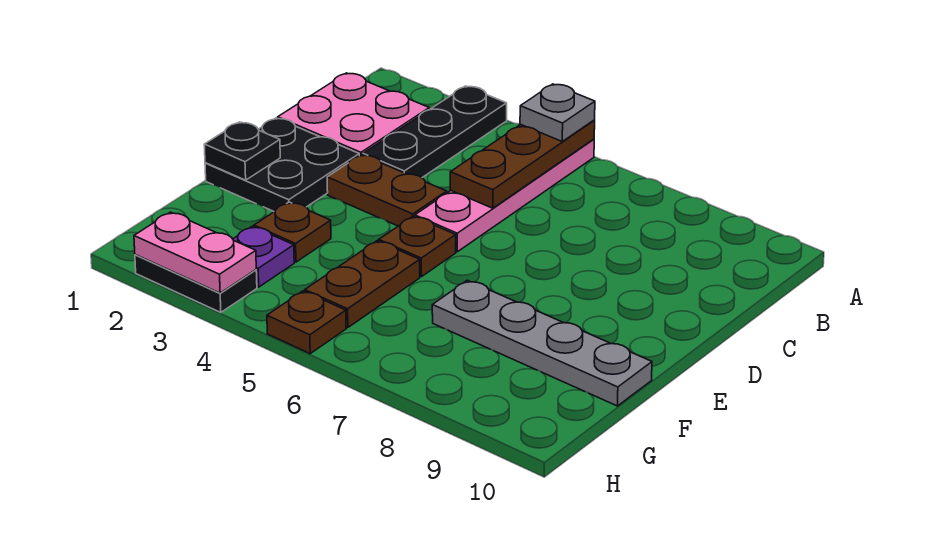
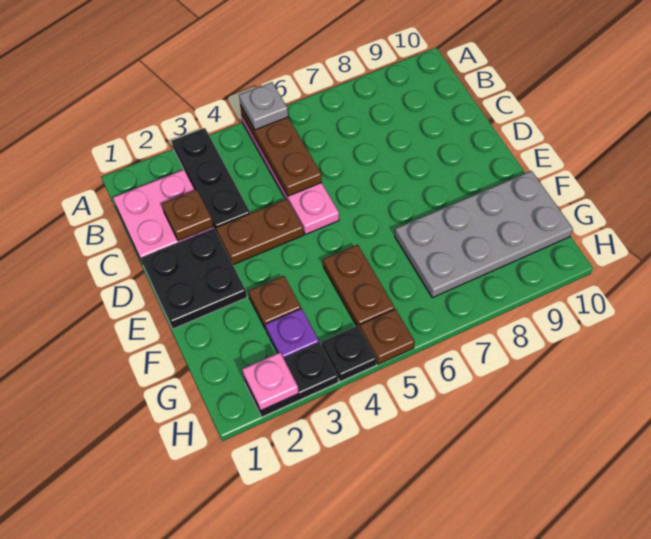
black 1x1 plate [204,122,280,180] -> black 1x1 plate moved to [322,326,377,382]
brown 1x1 plate [379,216,456,277] -> brown 1x1 plate moved to [162,190,213,241]
grey 1x4 plate [432,280,652,406] -> grey 2x4 plate [395,171,573,298]
pink 1x2 plate [134,212,256,293] -> pink 1x1 plate [242,353,299,411]

